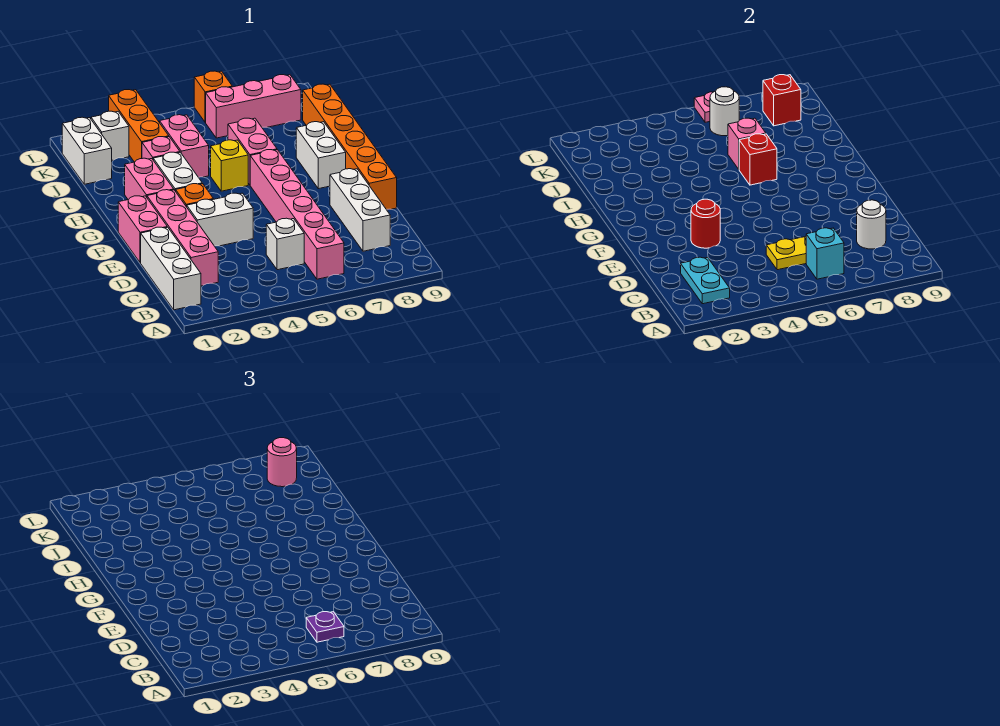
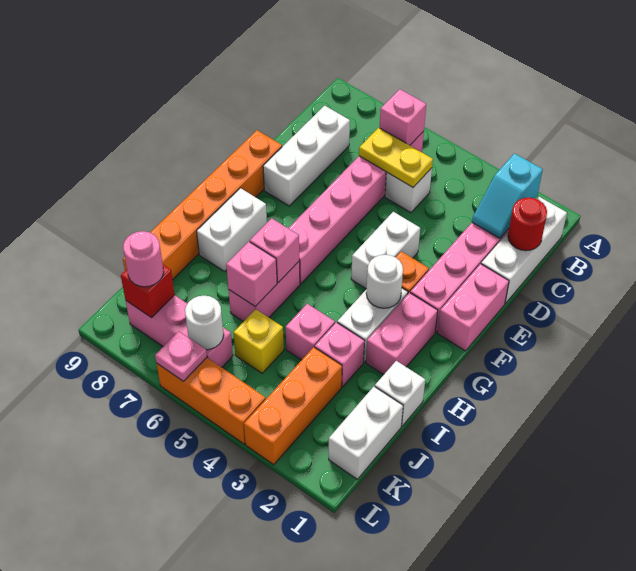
cyan 1x2 plate [681,257,730,304] -> cyan 1x2 slope [472,153,543,238]
cyan 1x1 brick [806,228,844,279] -> pink 1x1 brick [380,89,426,145]
purple 1x1 plate [306,612,344,642] -> none
white 1x1 round brick [857,200,886,249] -> white 1x1 round brick moved to [366,255,403,308]
white 1x2 brick [187,193,253,246] -> white 1x2 brick turned to [351,212,420,289]
red 1x1 round brick [691,199,720,248] -> red 1x1 round brick moved to [508,198,547,251]
yellow 1x1 brick [211,140,248,191] -> yellow 1x1 brick moved to [233,309,284,373]
red 1x1 brick [739,134,777,185] -> pink 1x1 brick [250,218,299,283]
pink 1x2 brick [160,115,209,177] -> pink 1x1 brick [286,304,335,360]
white 1x1 brick [91,111,129,160] -> white 1x1 brick moved to [375,361,425,426]
orange 1x1 brick [194,71,232,122] -> orange 1x3 brick [157,358,266,444]

